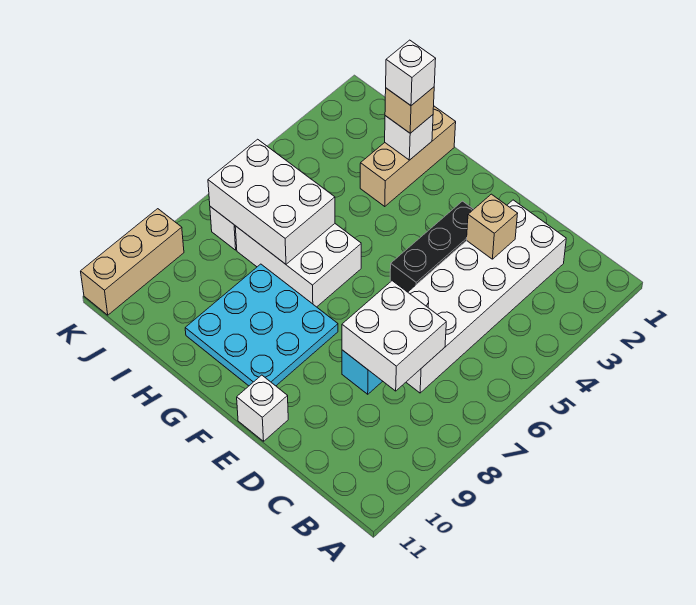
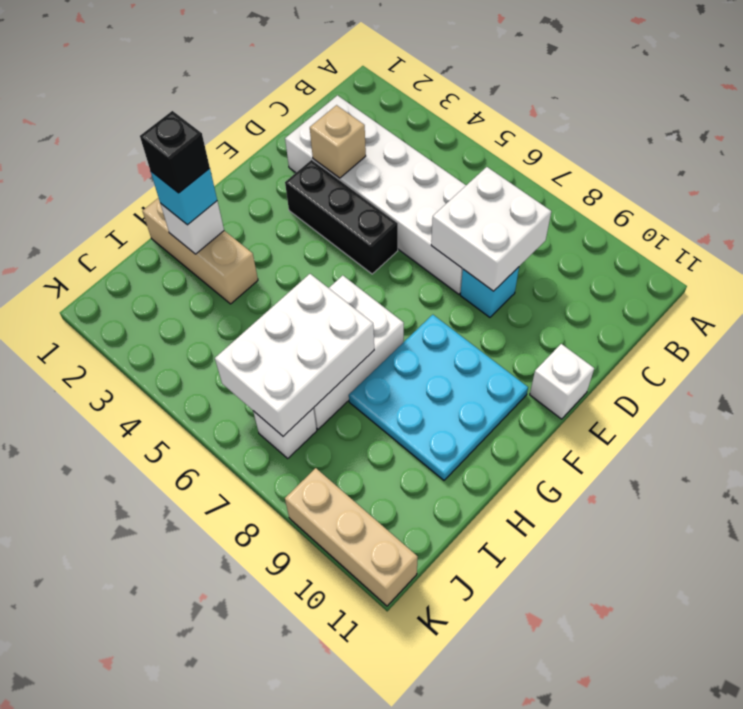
tan 1x1 brick [385,87,434,133] -> cyan 1x1 brick [151,168,217,225]
white 1x1 brick [386,40,436,105] -> black 1x1 brick [140,111,210,193]

